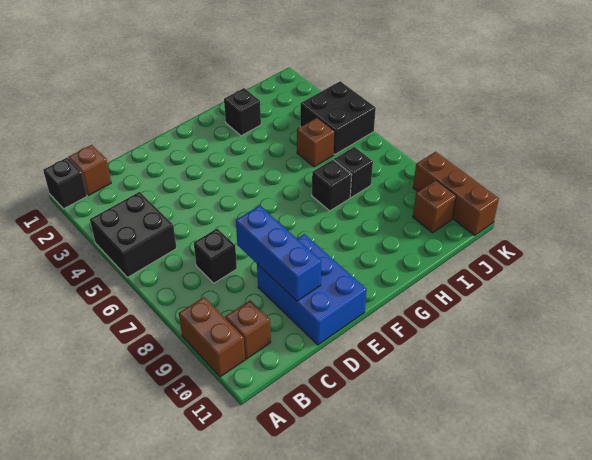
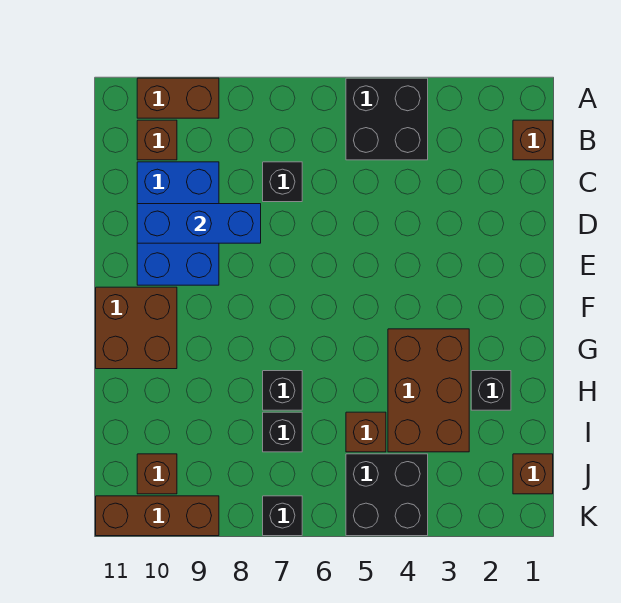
black 1x1 brick [43,158,87,209] -> black 1x1 brick moved to [263,496,302,536]
blue 2x3 brick [257,234,367,345] -> blue 2x3 brick turned to [137,162,219,285]
none -> brown 2x2 brick [96,287,177,369]
none -> brown 2x3 brick [388,329,469,452]
none -> brown 1x1 brick [513,454,553,494]

